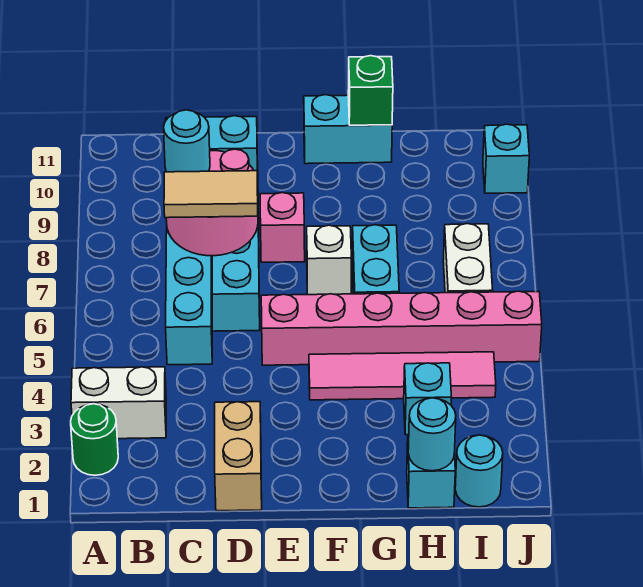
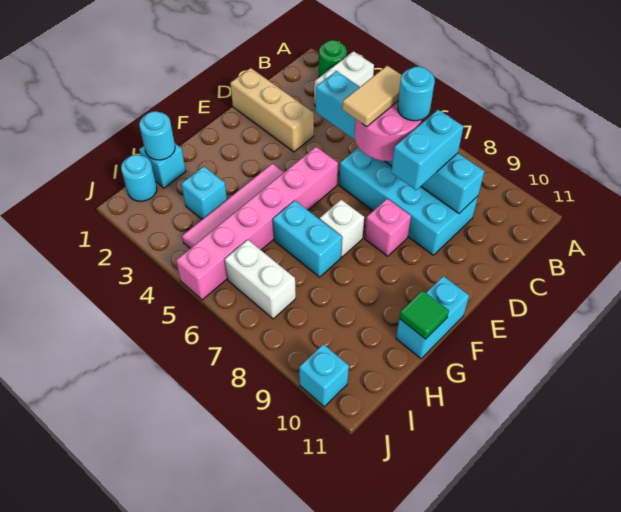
tan 1x2 brick [215,402,262,511] -> tan 1x3 brick [230,68,314,152]
green 1x1 brick [348,56,393,125] -> green 1x1 tile [399,290,449,339]

